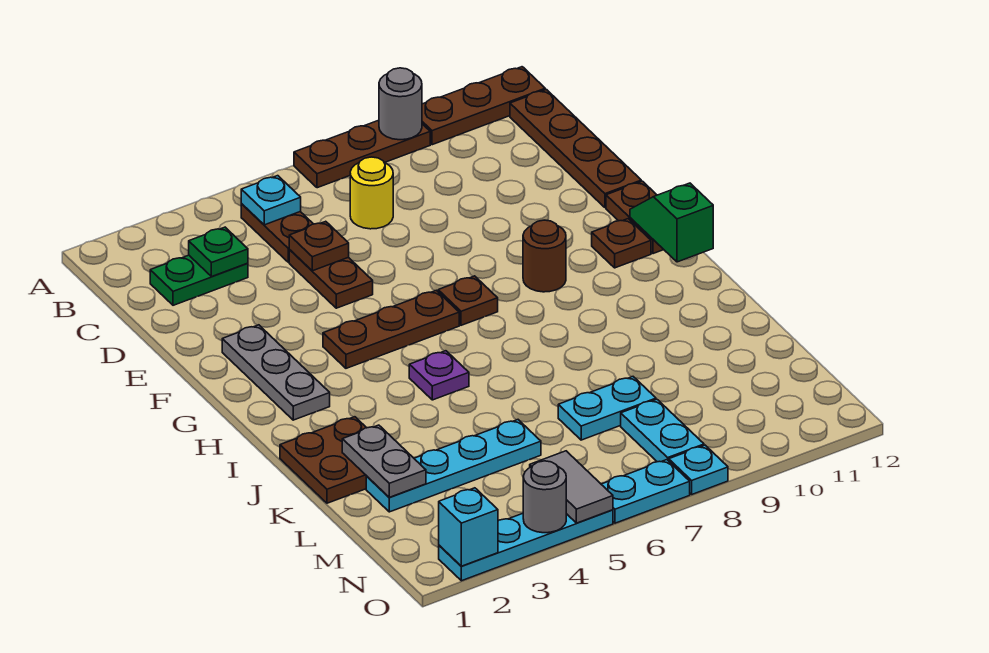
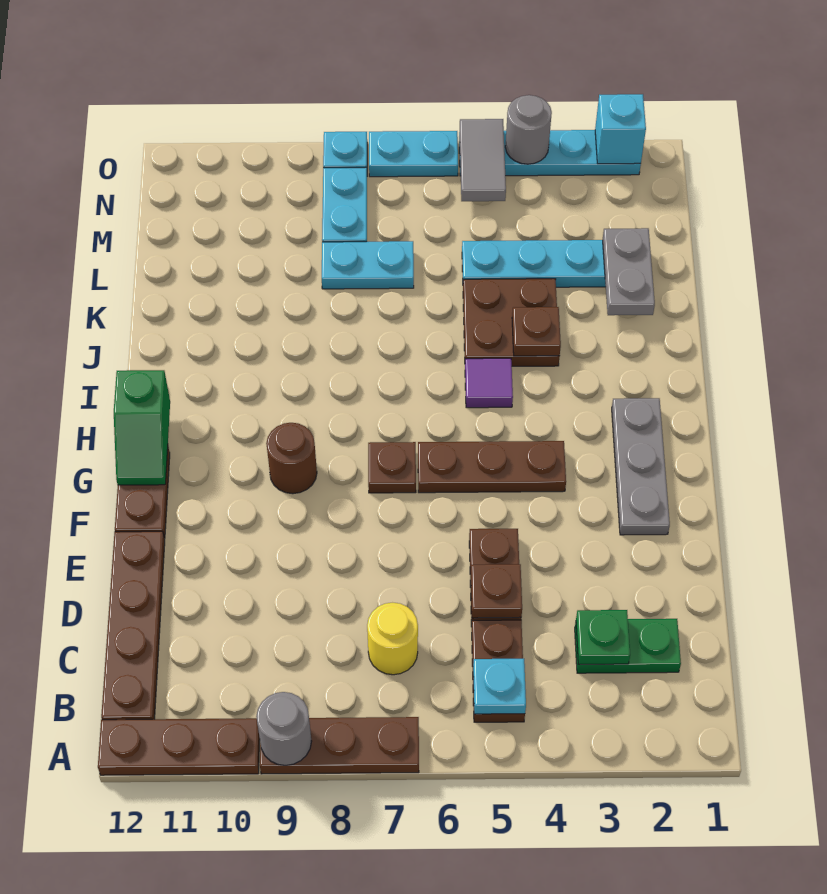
brown 1x1 plate [592,219,651,268] -> brown 1x1 plate moved to [512,307,561,356]
purple 1x1 plate [409,351,469,400] -> purple 1x1 tile [465,358,513,408]
brown 2x2 plate [280,417,366,503] -> brown 2x2 plate moved to [463,279,560,366]

